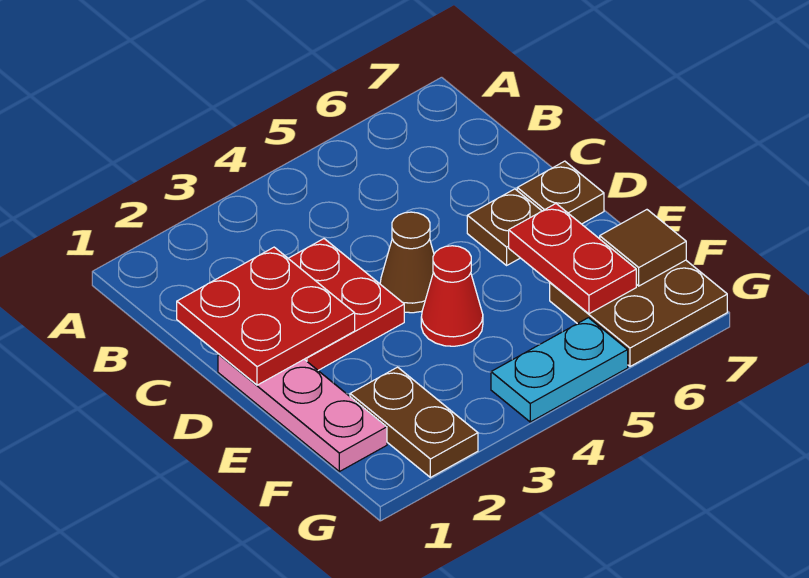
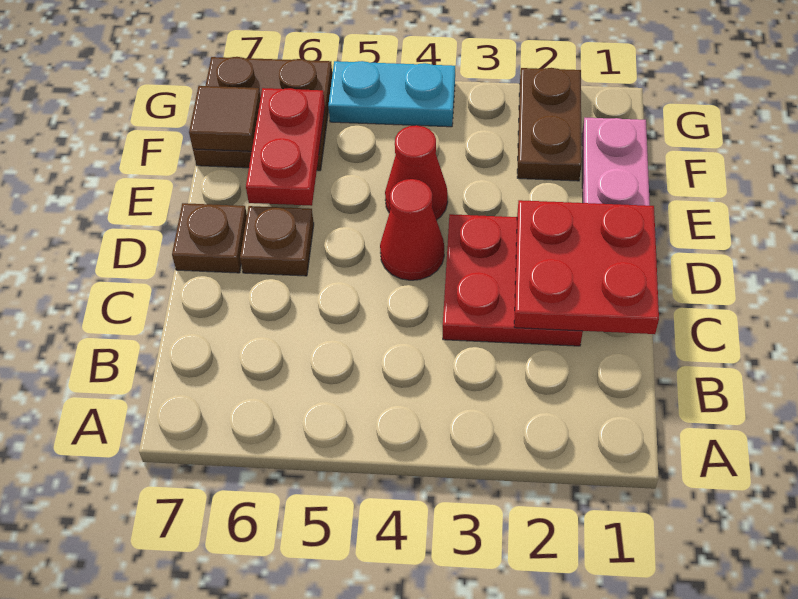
brown 1x1 cone [380,212,434,313] -> red 1x1 cone [380,179,444,280]

